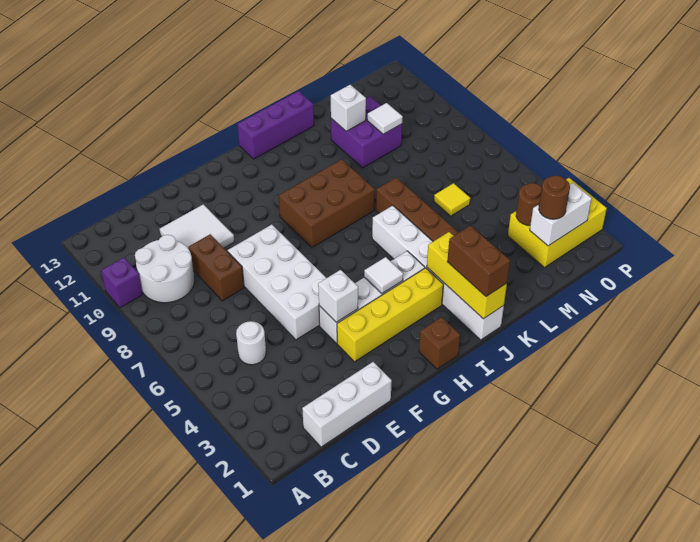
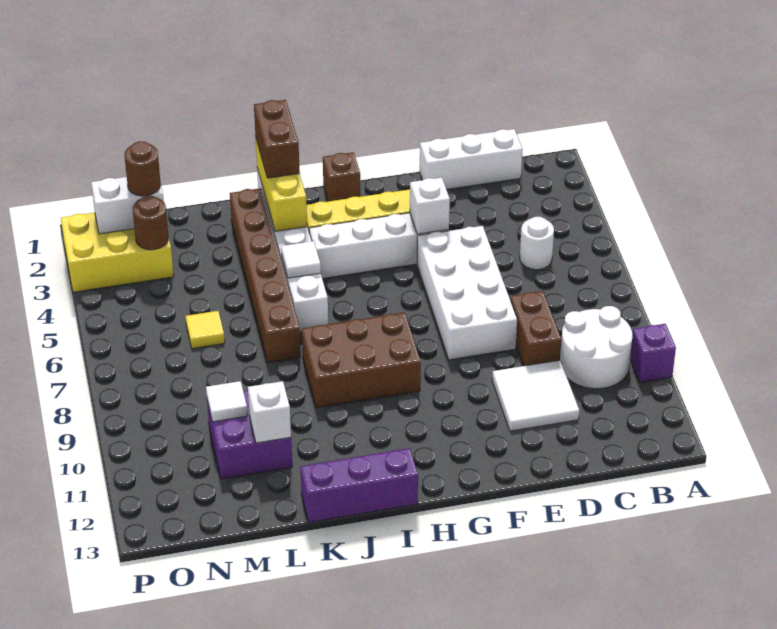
white 1x1 tile [364,257,403,293] -> white 1x1 tile moved to [281,241,321,278]

